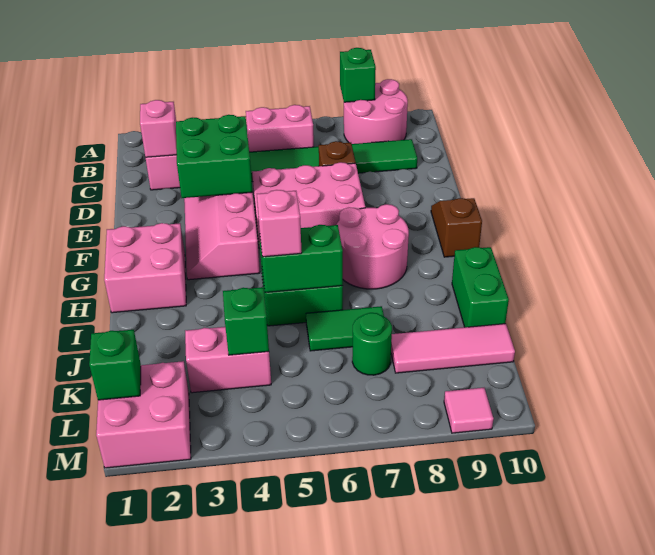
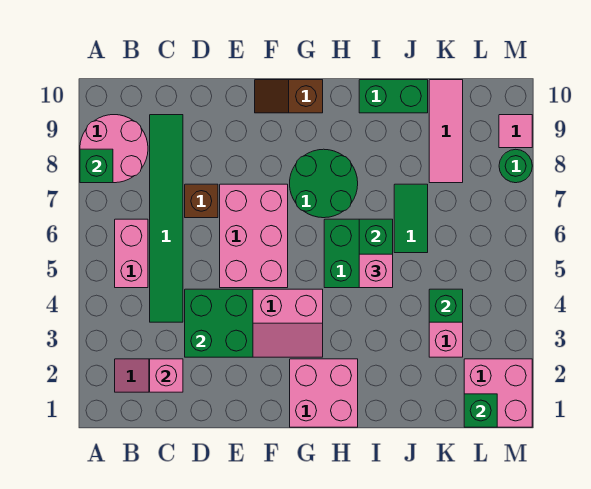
pink 2x2 round brick [337,204,409,289] -> green 2x2 round brick [290,149,358,218]
green 1x1 round brick [352,313,392,375] -> green 1x1 round brick moved to [499,149,532,183]

